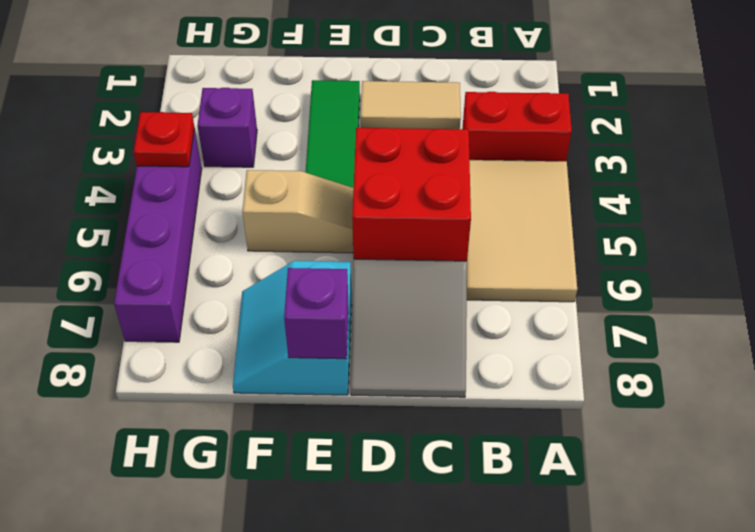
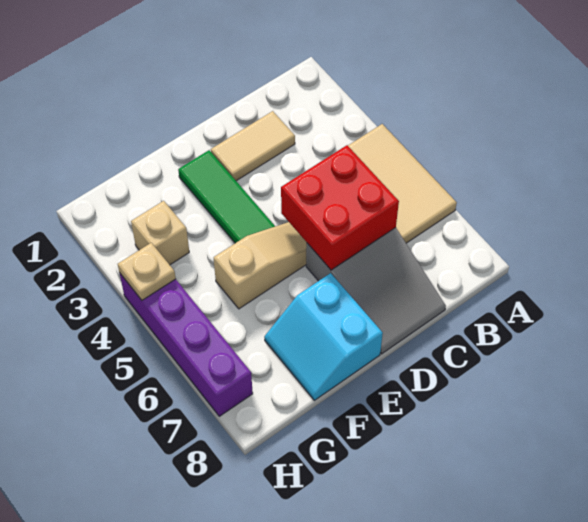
red 1x2 brick [462,92,572,161] -> none
purple 1x1 brick [284,268,349,359] -> none
purple 1x1 brick [197,88,257,167] -> tan 1x1 brick [131,201,189,265]
red 1x1 plate [134,112,194,167] -> tan 1x1 plate [118,243,176,300]

